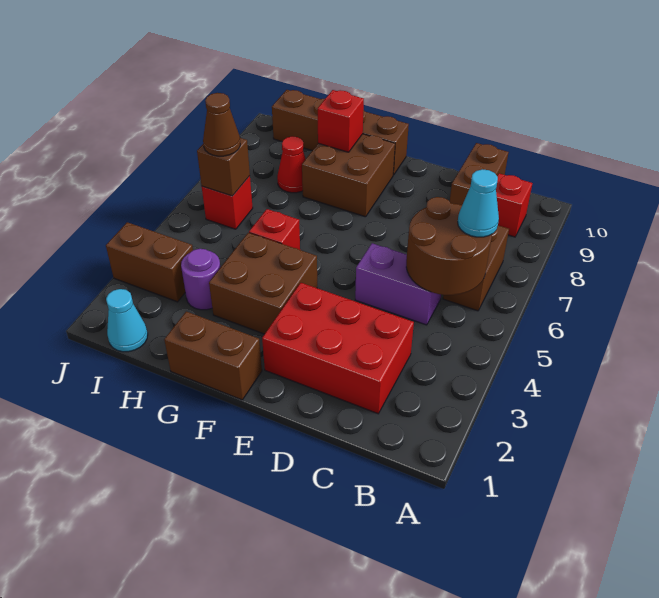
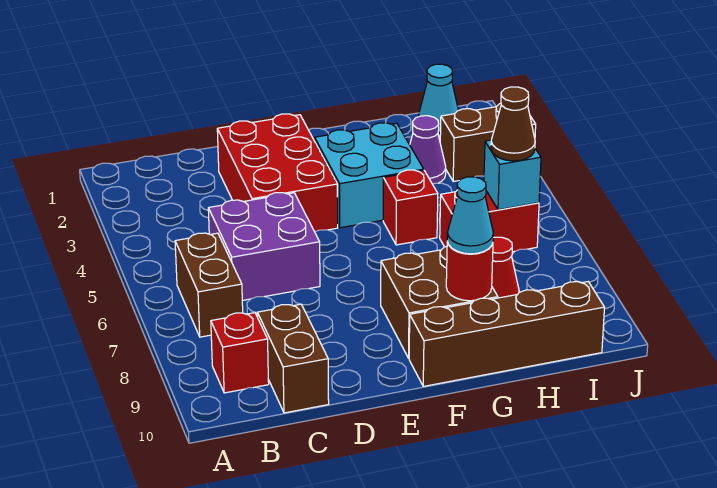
brown 2x2 round brick [406,197,492,295] -> none
cyan 1x1 cone [458,169,499,237] -> cyan 1x1 cone moved to [447,177,493,254]
red 2x3 brick [262,283,414,414] -> red 2x3 brick turned to [217,114,338,232]
purple 1x2 brick [355,243,441,325] -> purple 2x2 brick [208,193,320,301]
brown 1x2 brick [164,311,262,400] -> none
brown 2x2 brick [209,233,317,334] -> cyan 2x2 brick [315,123,424,228]
red 1x1 brick [318,90,364,152] -> red 1x1 round brick [446,242,493,301]
purple 1x1 round brick [181,249,220,310] -> purple 1x1 cone [410,116,446,184]
red 1x1 brick [202,176,253,229] -> red 1x2 brick [440,191,539,252]
brown 1x1 brick [197,138,250,196] -> cyan 1x1 brick [484,140,541,210]

